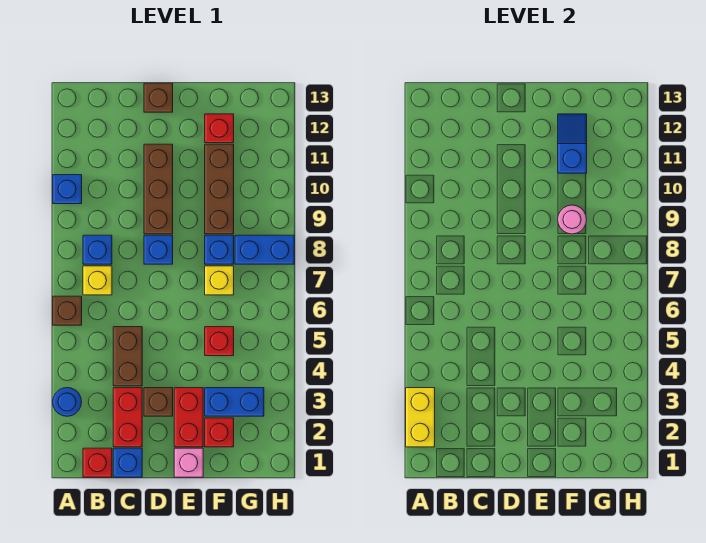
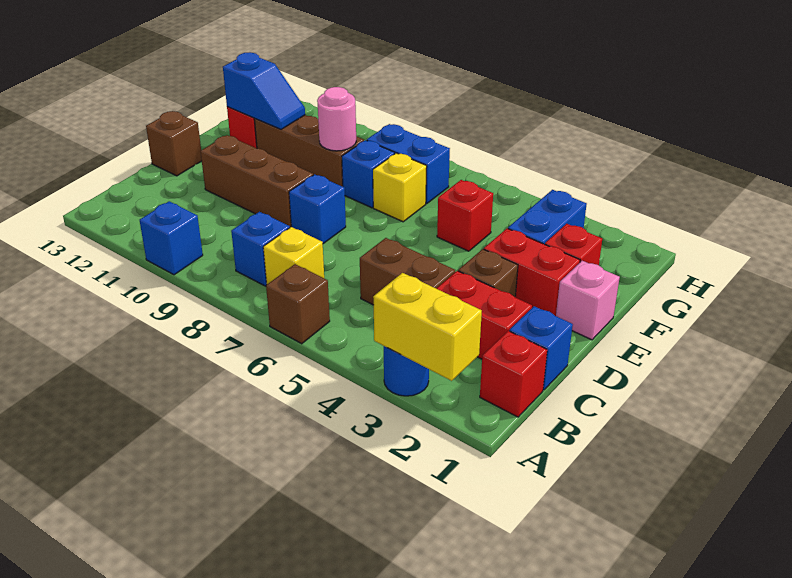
blue 1x2 slope [558,114,587,173] -> blue 1x2 slope turned to [223,52,305,129]
blue 1x2 brick [235,235,294,264] -> blue 1x2 brick turned to [367,124,450,204]

